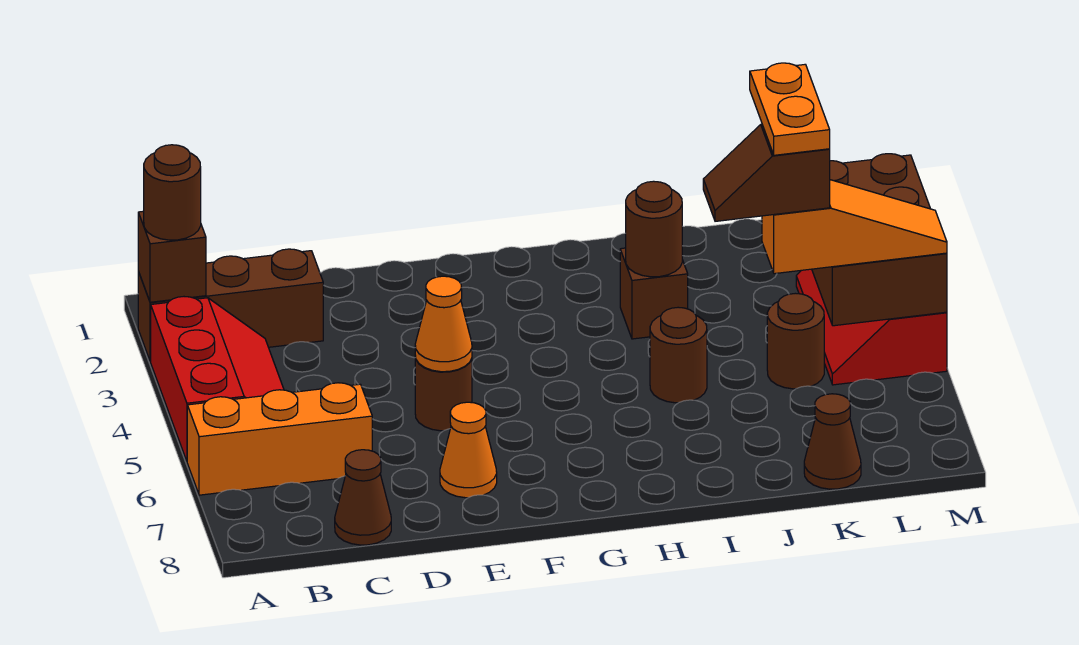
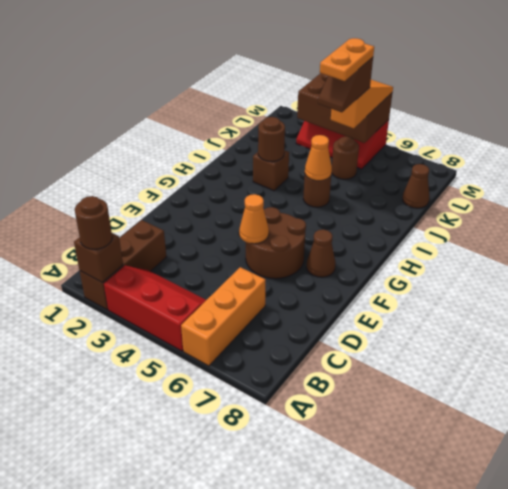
brown 1x1 cone [335,450,391,545] -> brown 1x1 cone moved to [307,229,336,277]
brown 1x1 round brick [415,356,472,431] -> brown 2x2 round brick [246,207,306,279]
orange 1x1 cone [440,402,497,498] -> orange 1x1 cone moved to [305,135,332,181]
orange 1x2 plate [750,63,830,155] -> orange 1x2 plate turned to [320,38,374,81]

